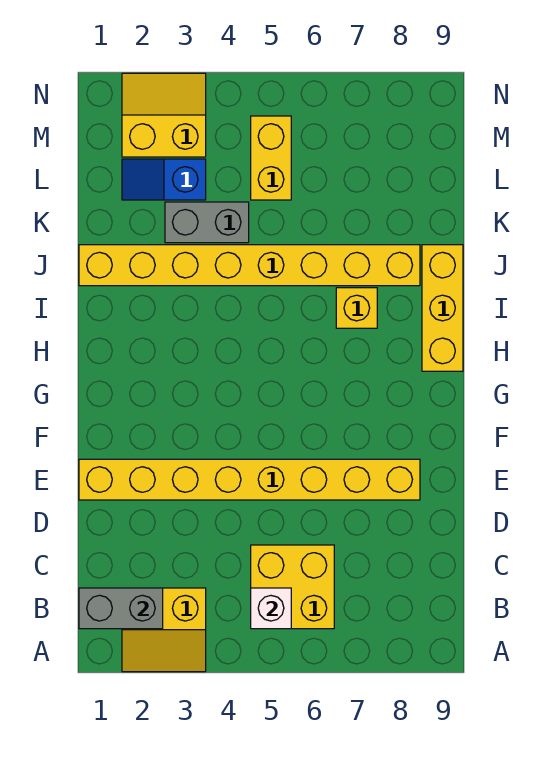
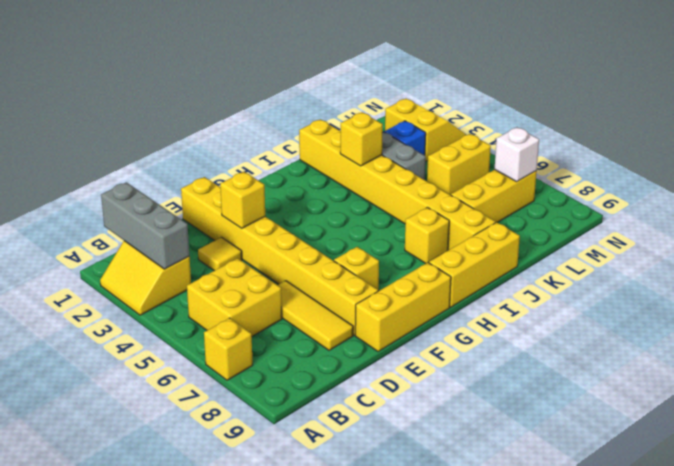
none -> yellow 1x1 brick [204,318,253,380]
grey 1x2 brick [79,588,163,629] -> grey 1x3 brick [101,182,189,269]
white 1x1 brick [251,588,291,629] -> white 1x1 brick moved to [495,127,539,182]
none -> yellow 1x1 tile [198,237,242,271]
none -> yellow 1x3 tile [278,281,353,350]
none -> yellow 1x1 brick [220,172,265,228]
none -> yellow 1x3 brick [355,263,451,352]
none -> yellow 1x1 brick [334,247,379,291]
none -> yellow 1x1 brick [340,112,383,166]
none -> yellow 1x3 brick [451,170,537,222]

